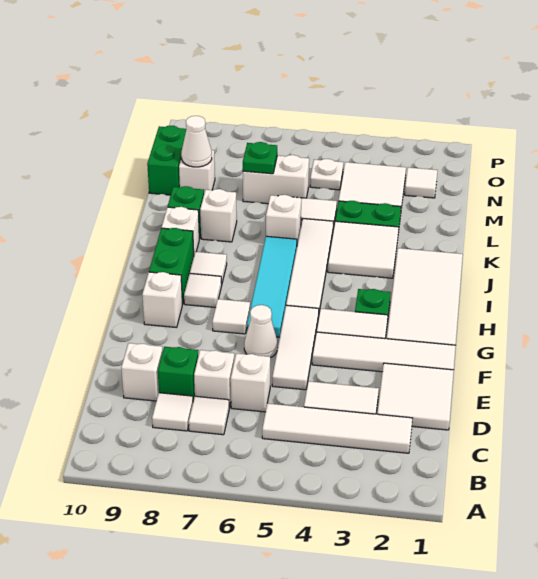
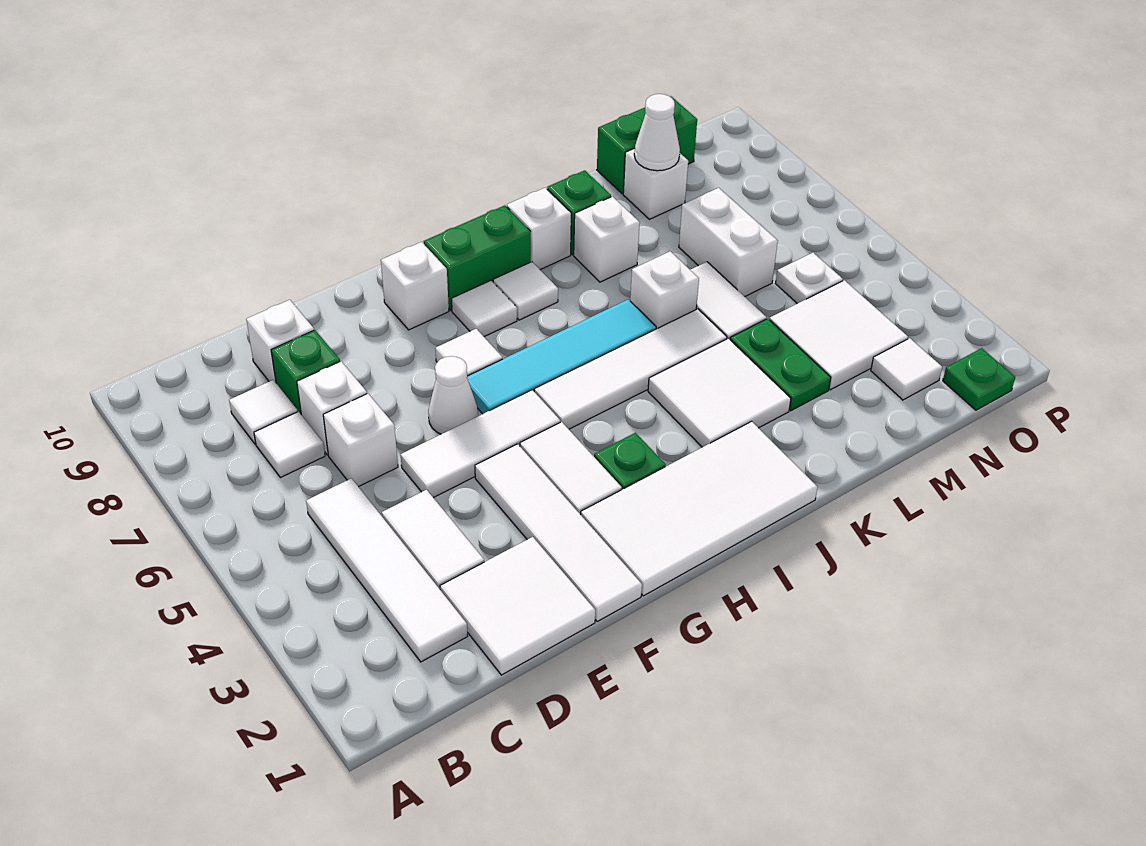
green 1x1 plate [243,142,277,174] -> green 1x1 plate moved to [943,348,1015,410]

